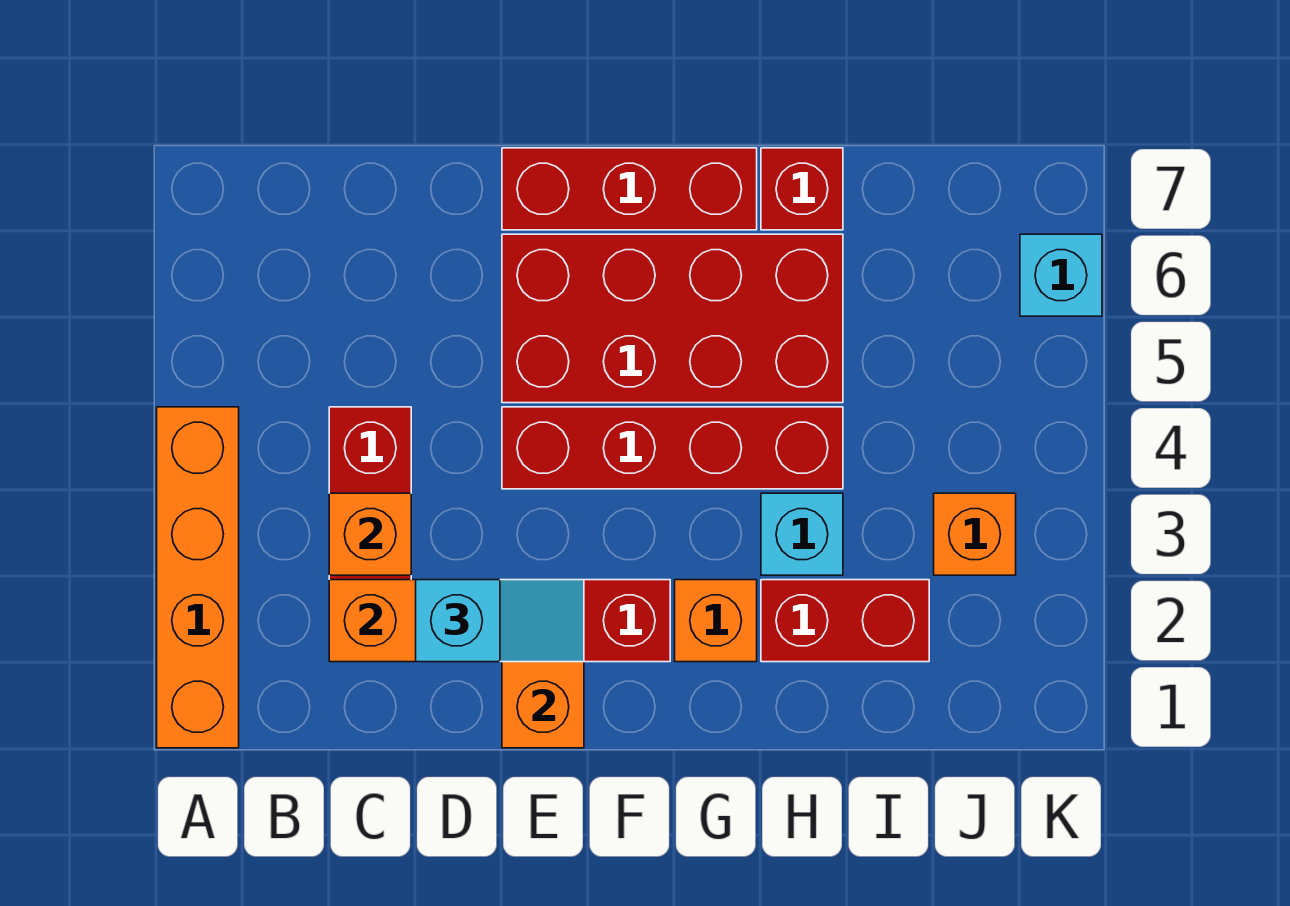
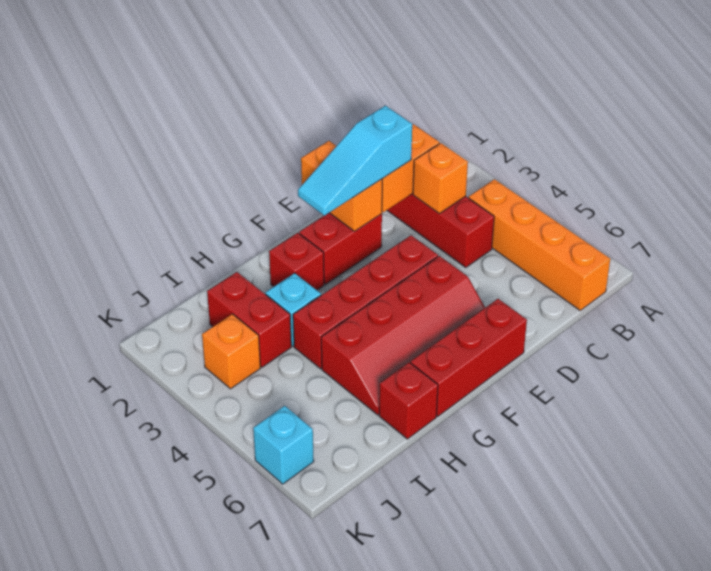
orange 1x4 brick [157,407,239,748] -> orange 1x4 brick moved to [468,179,610,310]
cyan 1x2 slope [416,580,584,662] -> cyan 1x3 slope [298,106,412,216]
red 2x4 brick [502,234,843,403] -> red 2x4 slope [321,256,485,415]
orange 1x1 brick [675,580,757,662] -> red 1x1 brick [269,233,324,290]
red 1x2 brick [761,580,929,662] -> red 1x2 brick turned to [207,272,291,367]

